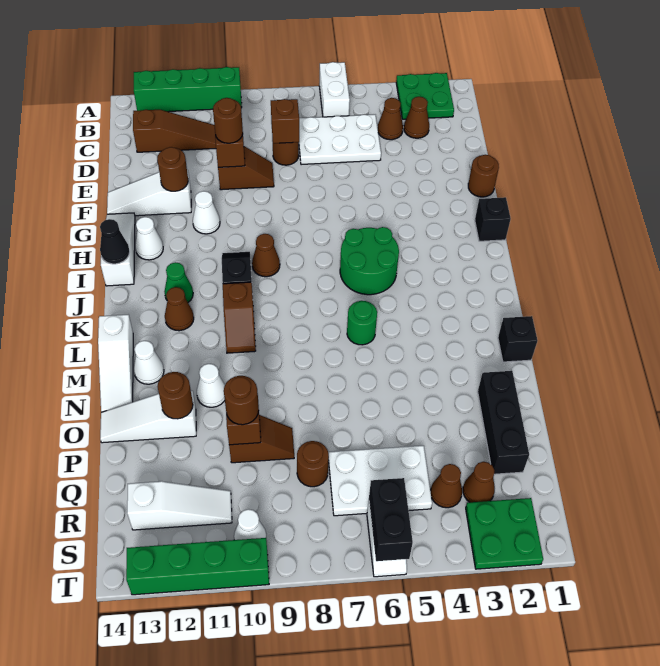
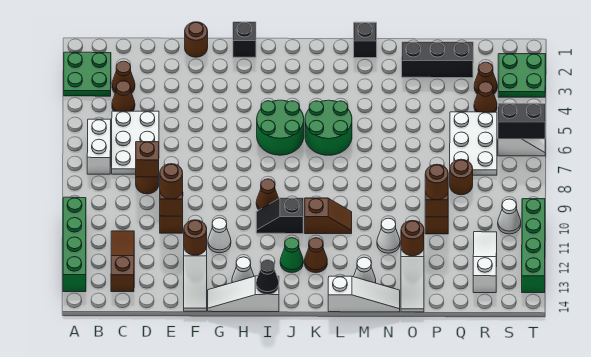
white 1x2 brick [319,62,350,117] -> white 1x2 brick turned to [87,119,111,174]
green 1x1 round brick [347,301,377,345] -> green 2x2 round brick [305,100,352,155]

